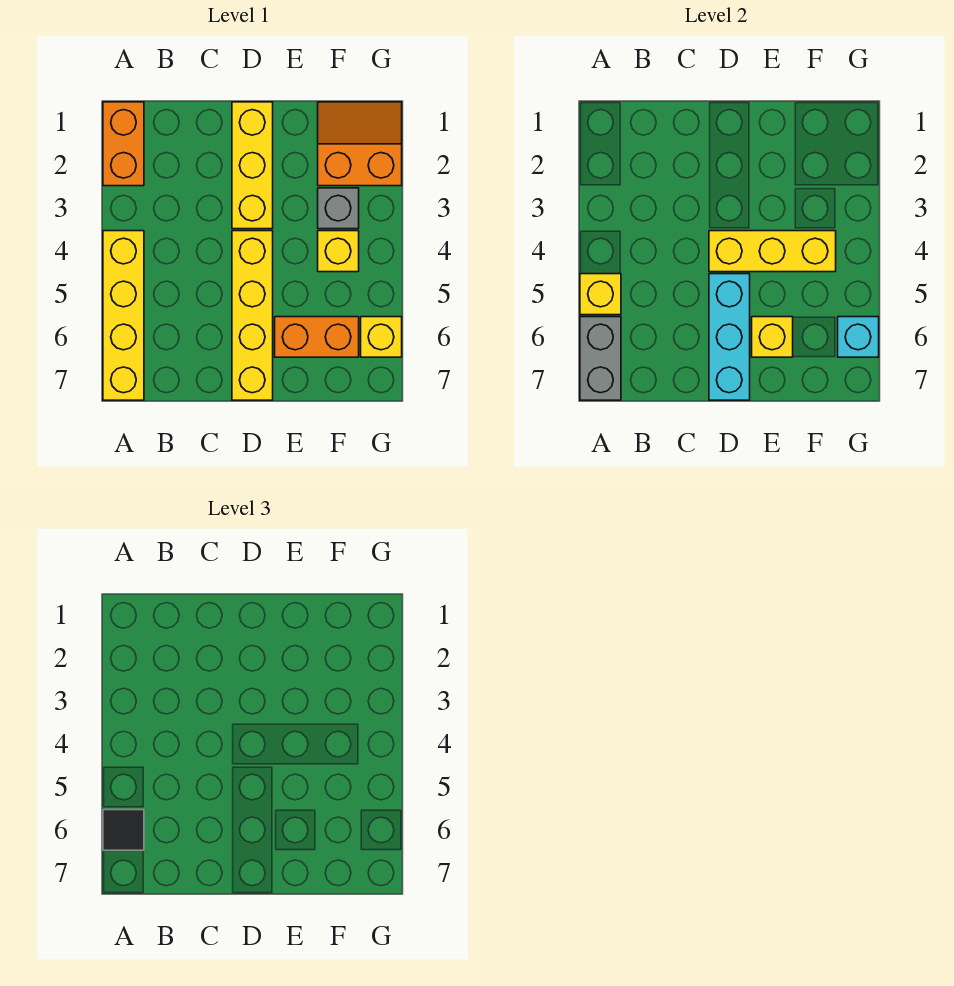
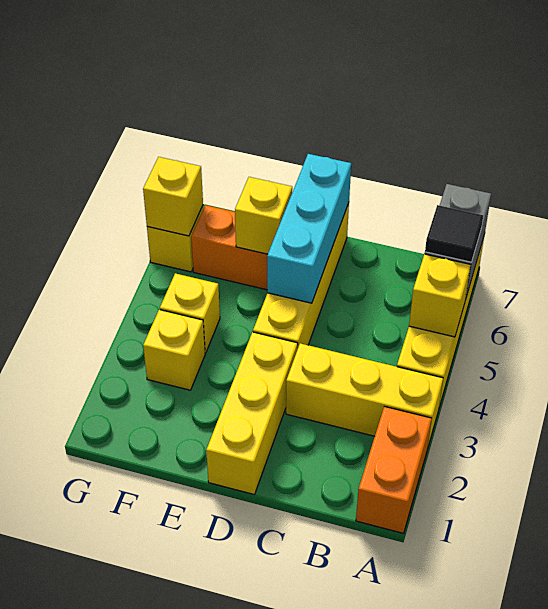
yellow 1x3 brick [709,231,836,272] -> yellow 1x3 brick moved to [286,343,443,449]
orange 2x2 slope [318,102,402,186] -> none
grey 1x1 brick [318,188,359,229] -> yellow 1x1 brick [143,310,205,390]
cyan 1x1 brick [838,317,879,357] -> yellow 1x1 brick [143,157,203,236]

